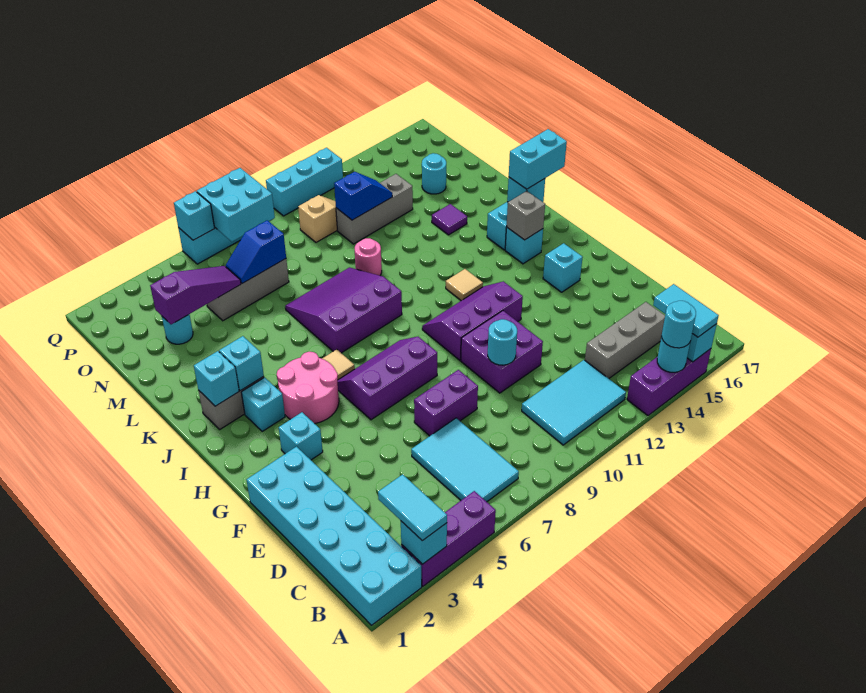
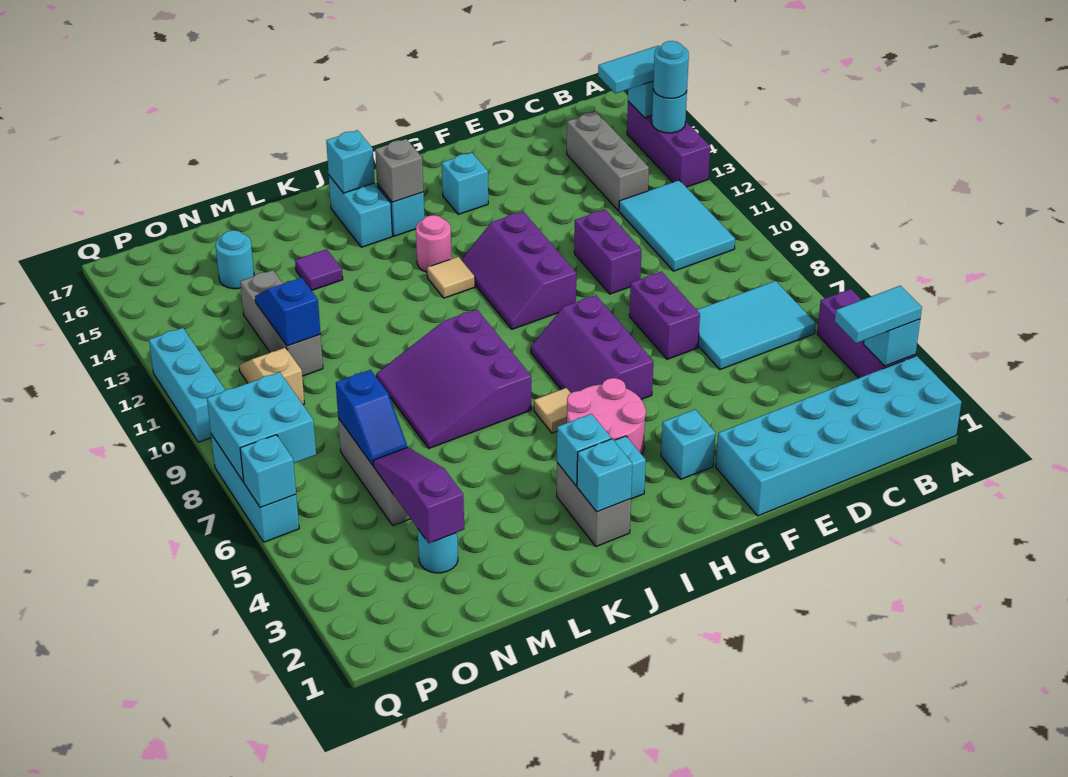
purple 2x2 brick [461,311,543,393] -> purple 1x2 brick [574,210,641,294]
cyan 1x1 round brick [488,319,517,365] -> none
cyan 1x2 brick [509,129,567,189] -> none
pink 1x1 round brick [355,238,382,275] -> pink 1x1 round brick moved to [416,215,452,272]

